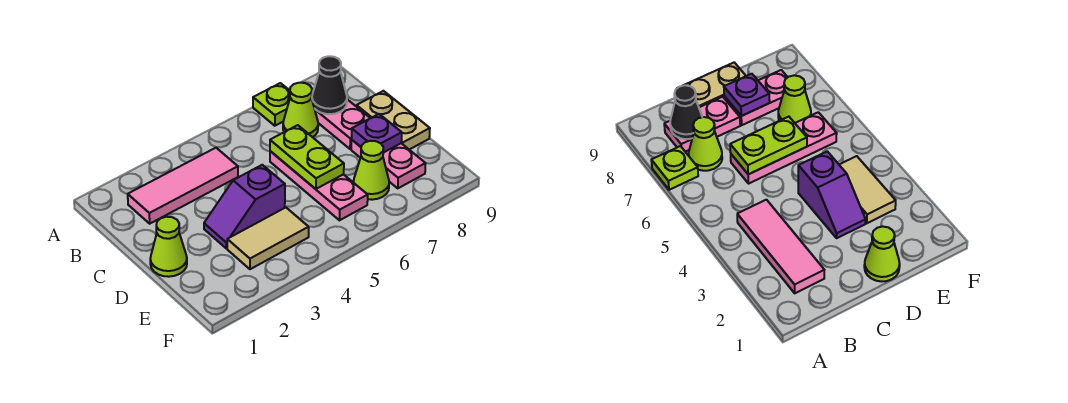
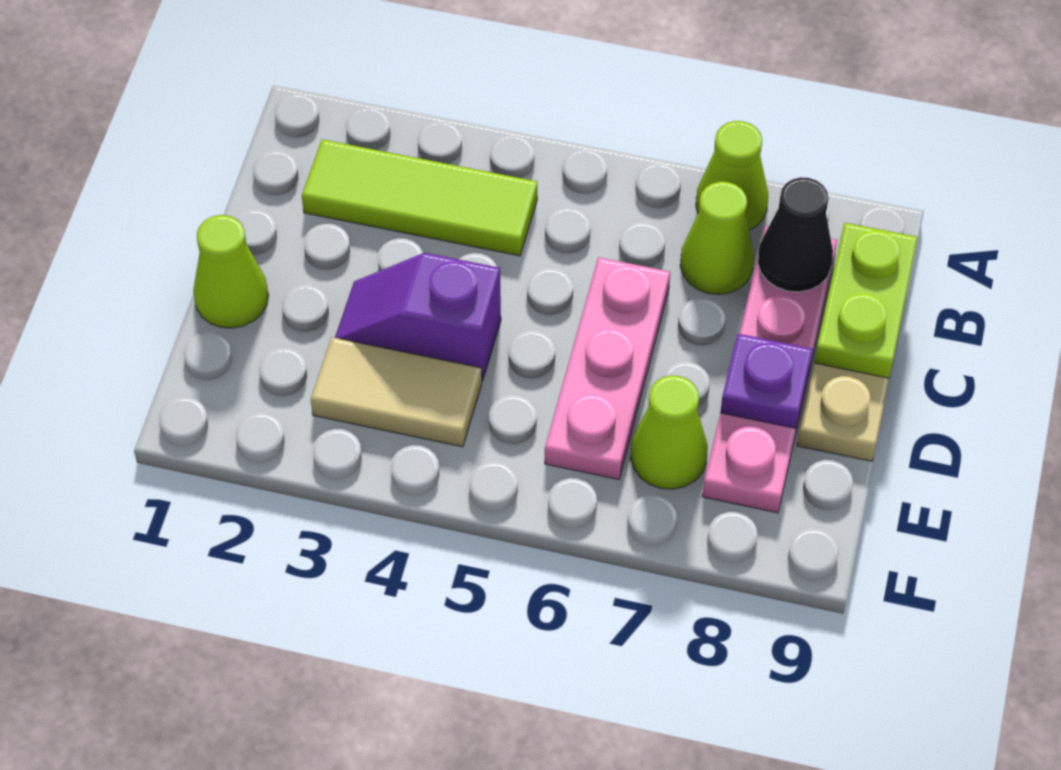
lime 1x1 plate [253,83,290,126] -> lime 1x1 cone [696,121,768,230]
pink 1x3 tile [128,148,238,224] -> lime 1x3 tile [302,140,537,256]
lime 1x2 plate [270,125,344,189] -> lime 1x2 plate moved to [814,223,918,378]

